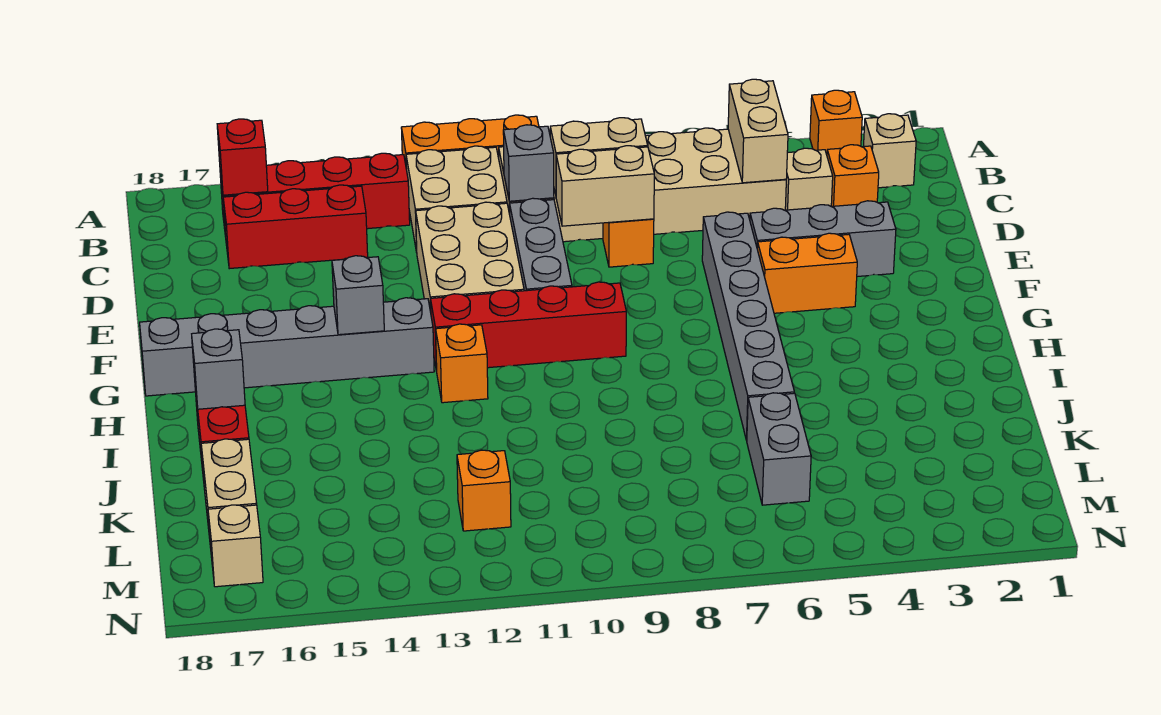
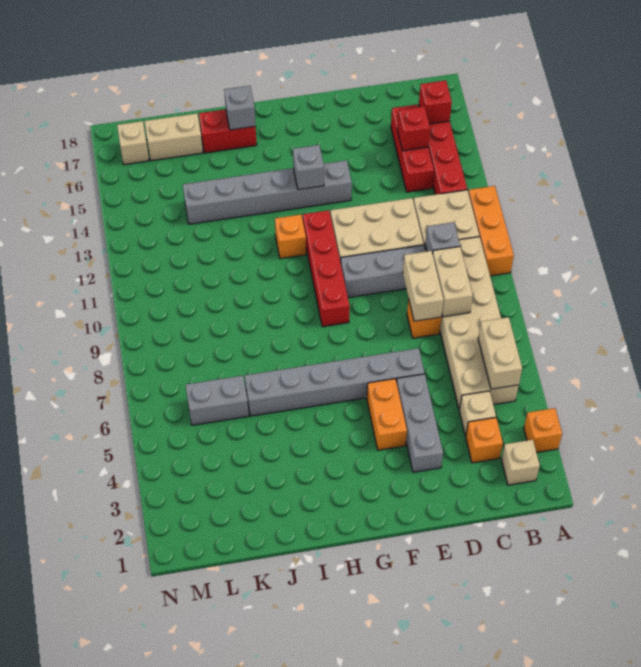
tan 1x2 brick [728,79,788,183] -> tan 1x2 brick turned to [478,317,522,389]
none -> red 1x1 brick [397,106,430,151]
grey 1x6 brick [140,298,434,396] -> grey 1x6 brick turned to [183,160,352,224]
orange 1x1 brick [457,450,511,531] -> none

